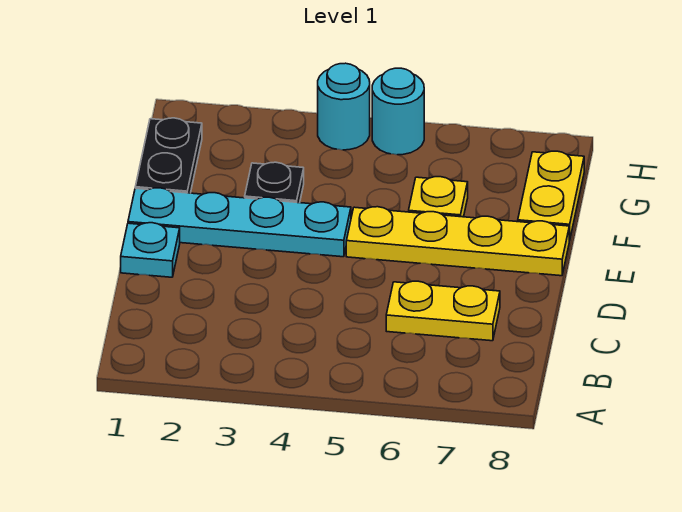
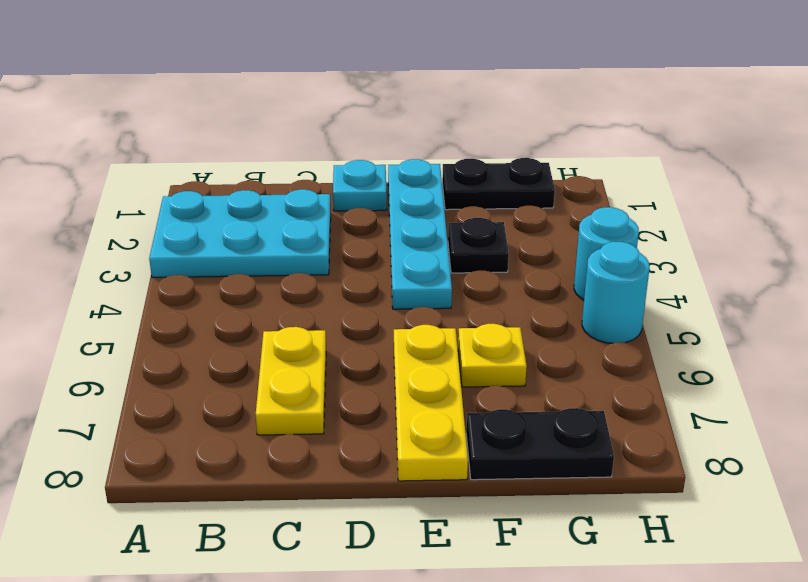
none -> cyan 2x3 plate [149,189,331,278]
yellow 1x4 plate [346,207,569,276] -> yellow 1x3 plate [394,325,468,481]
yellow 1x2 plate [518,151,584,241] -> black 1x2 plate [466,408,614,480]

